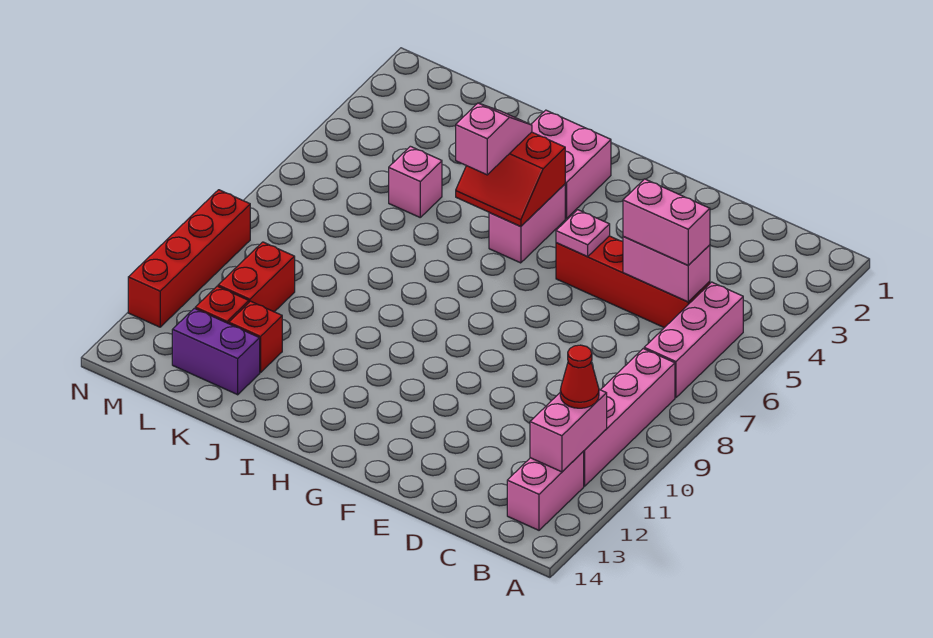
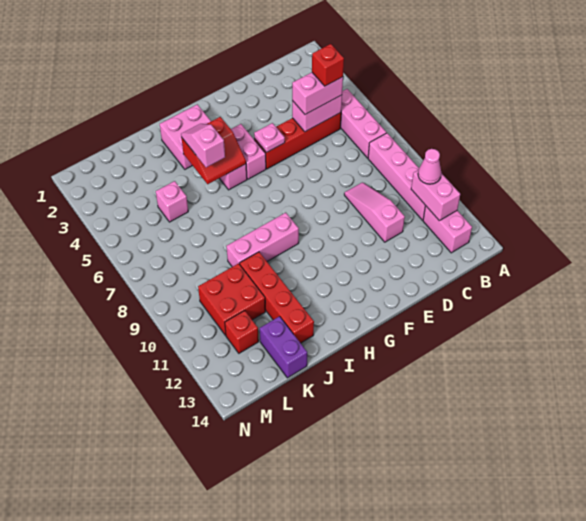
red 1x1 cone [560,345,599,408] -> pink 1x1 cone [418,149,441,184]
none -> pink 1x3 slope [344,182,405,242]
none -> pink 1x2 brick [231,124,266,179]
none -> pink 1x3 brick [226,213,299,267]
red 1x1 brick [229,301,282,373] -> red 1x1 brick moved to [312,44,344,86]
purple 1x2 brick [172,308,260,395] -> purple 1x2 brick turned to [260,316,307,378]
red 1x2 brick [218,242,295,312] -> red 2x2 brick [198,264,266,335]
red 1x4 brick [128,190,250,327] -> red 1x4 brick moved to [240,252,314,343]

